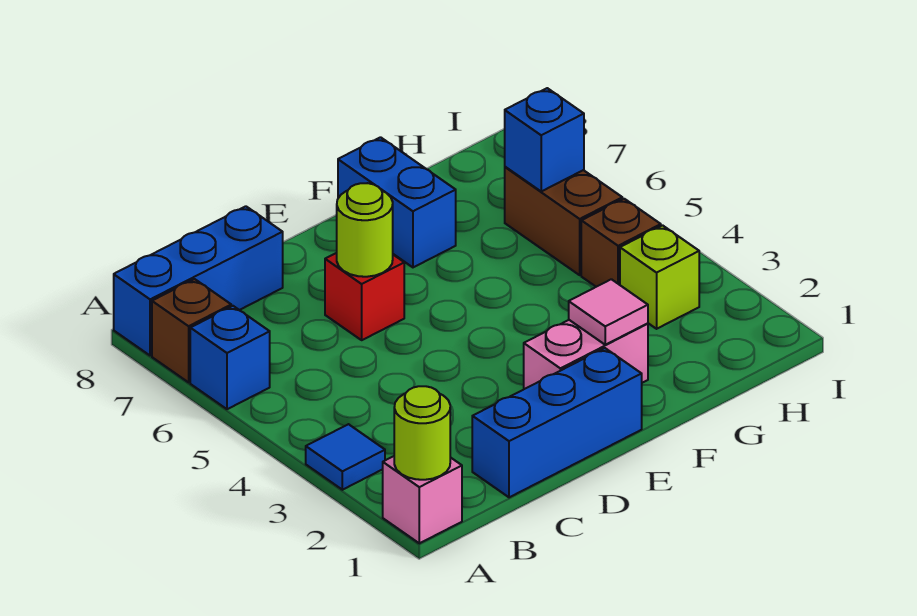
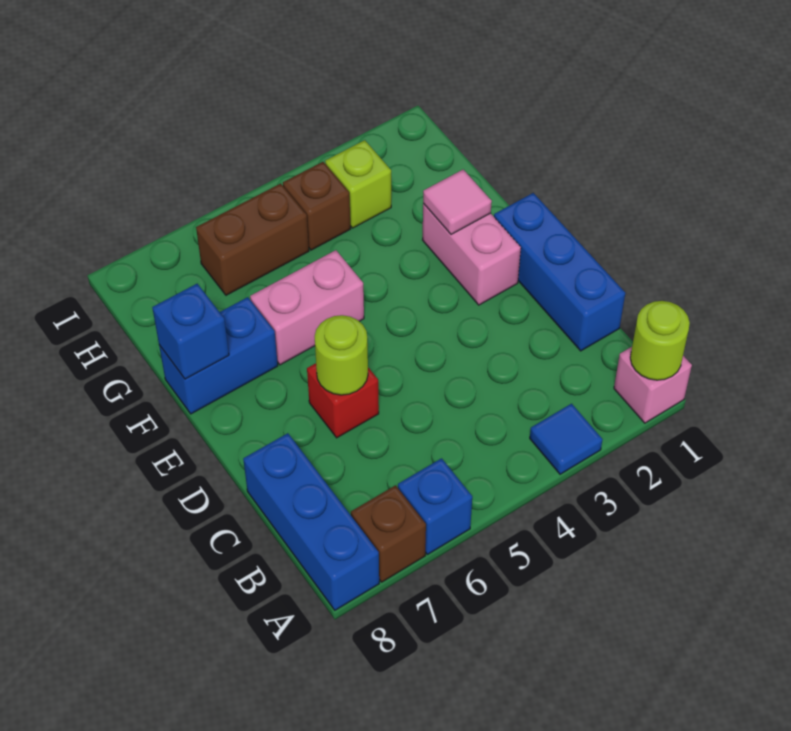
none -> pink 1x2 brick [250,250,364,365]
blue 1x1 brick [505,88,584,191] -> blue 1x1 brick moved to [152,284,229,379]

